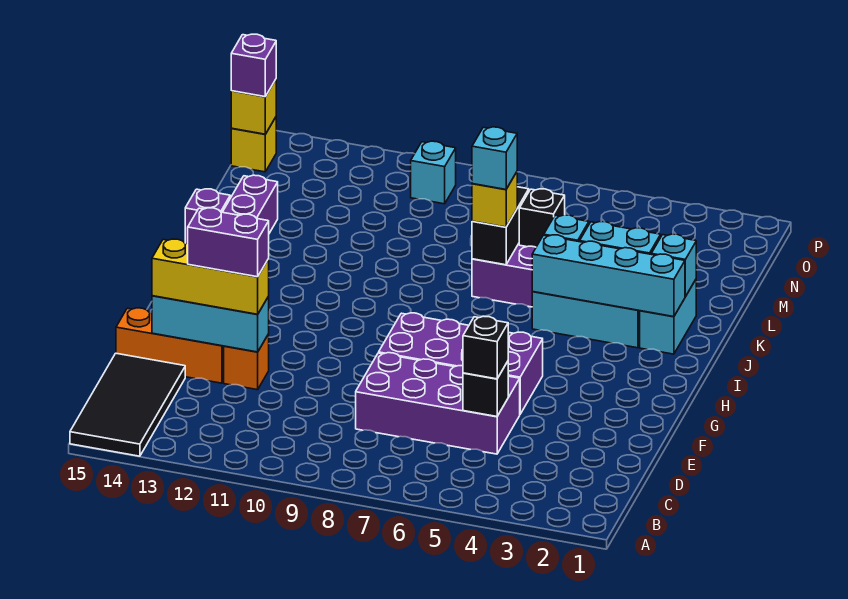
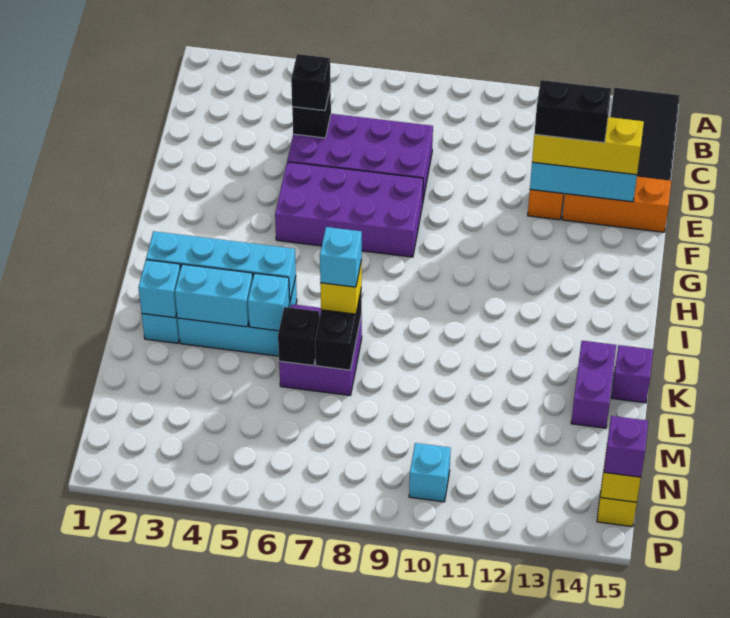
purple 1x2 brick [188,208,269,277] -> black 1x2 brick [534,80,611,143]

